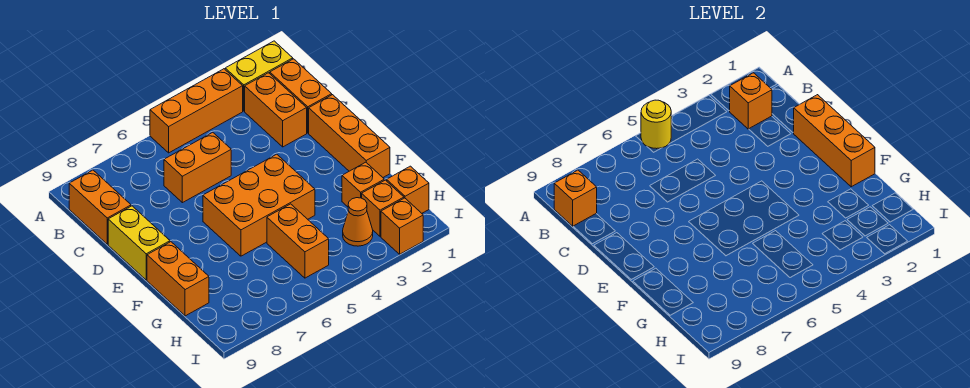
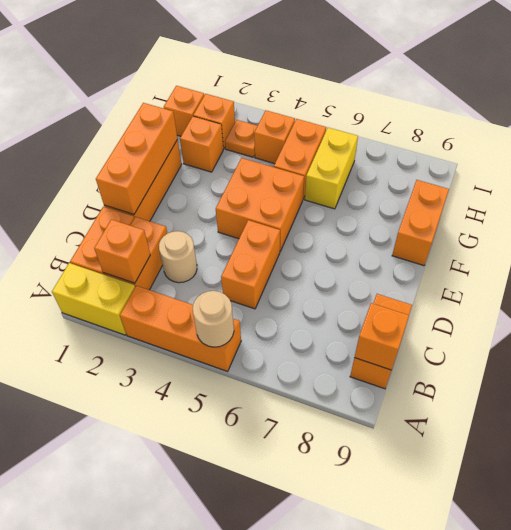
yellow 1x1 round brick [641,100,671,149] -> tan 1x1 round brick [193,291,234,347]
none -> tan 1x1 round brick [159,231,197,283]
orange 1x2 brick [164,132,231,203] -> orange 1x2 brick turned to [221,220,280,309]
yellow 1x2 brick [108,206,170,280] -> yellow 1x2 brick moved to [305,128,358,209]
orange 2x3 brick [203,154,315,256] -> orange 2x2 brick [216,158,304,251]
orange 1x1 cone [343,198,373,246] -> orange 1x1 plate [225,120,257,157]
orange 1x1 brick [381,198,423,254] -> orange 1x1 brick moved to [254,110,295,164]

